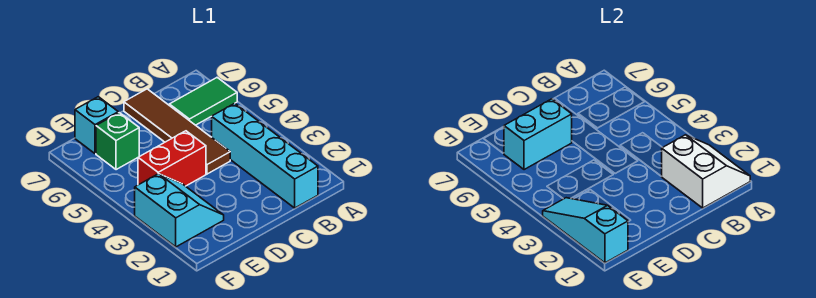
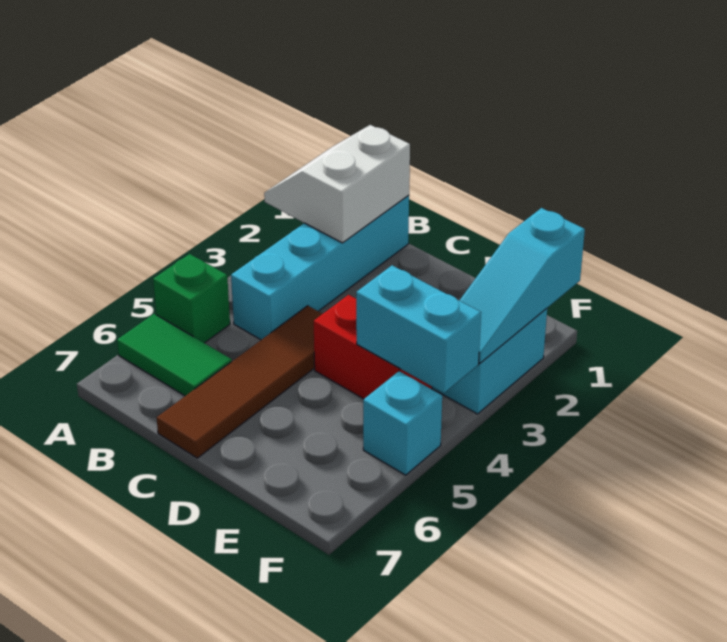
cyan 1x2 brick [504,99,572,170] -> cyan 1x2 brick moved to [356,265,481,393]
green 1x1 brick [96,113,139,170] -> green 1x1 brick moved to [153,254,230,343]
cyan 1x1 brick [75,97,118,154] -> cyan 1x1 brick moved to [363,371,442,475]

